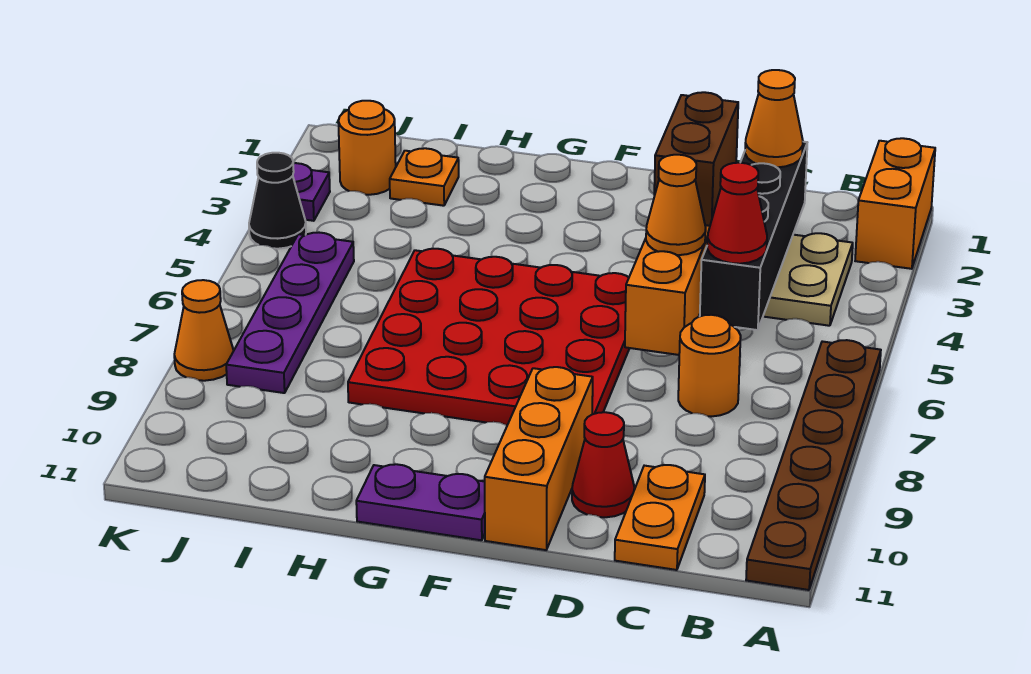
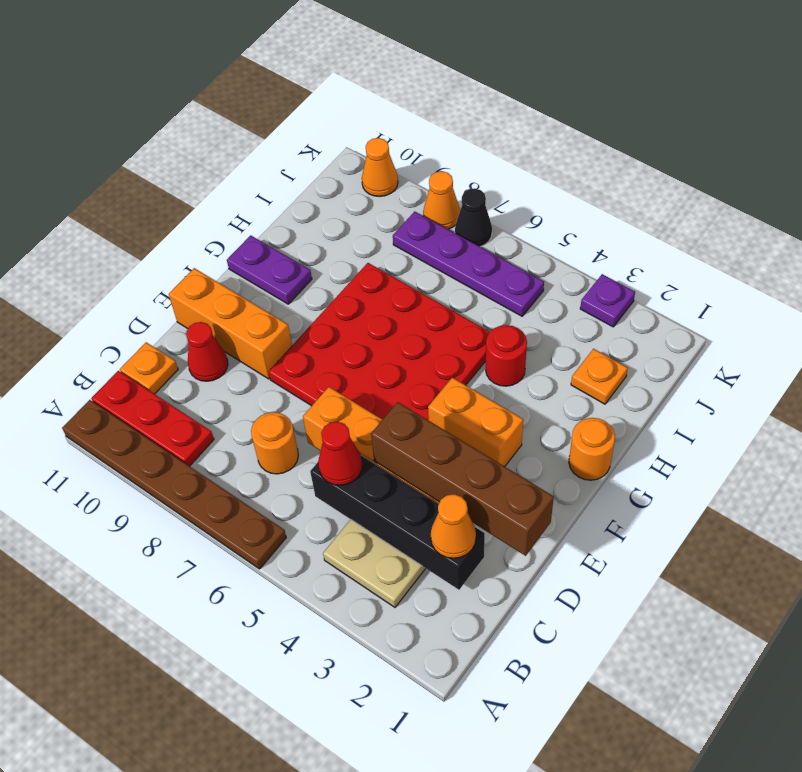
orange 1x2 brick [855,138,935,269] -> orange 1x2 brick moved to [428,377,523,467]
none -> red 1x3 plate [91,371,214,466]
orange 1x2 plate [615,465,705,570] -> orange 1x1 plate [120,342,178,394]
brown 1x2 brick [654,92,738,226] -> brown 1x4 brick [371,402,554,556]
orange 1x1 cone [646,155,706,255] -> orange 1x1 cone moved to [362,138,398,197]
purple 1x2 plate [356,464,485,540] -> purple 1x2 plate turned to [227,235,312,304]
none -> red 1x1 round brick [486,325,527,386]
orange 1x1 round brick [338,101,396,195] -> orange 1x1 round brick moved to [569,418,615,480]
black 1x1 cone [249,153,306,249] -> black 1x1 cone moved to [455,188,492,247]

